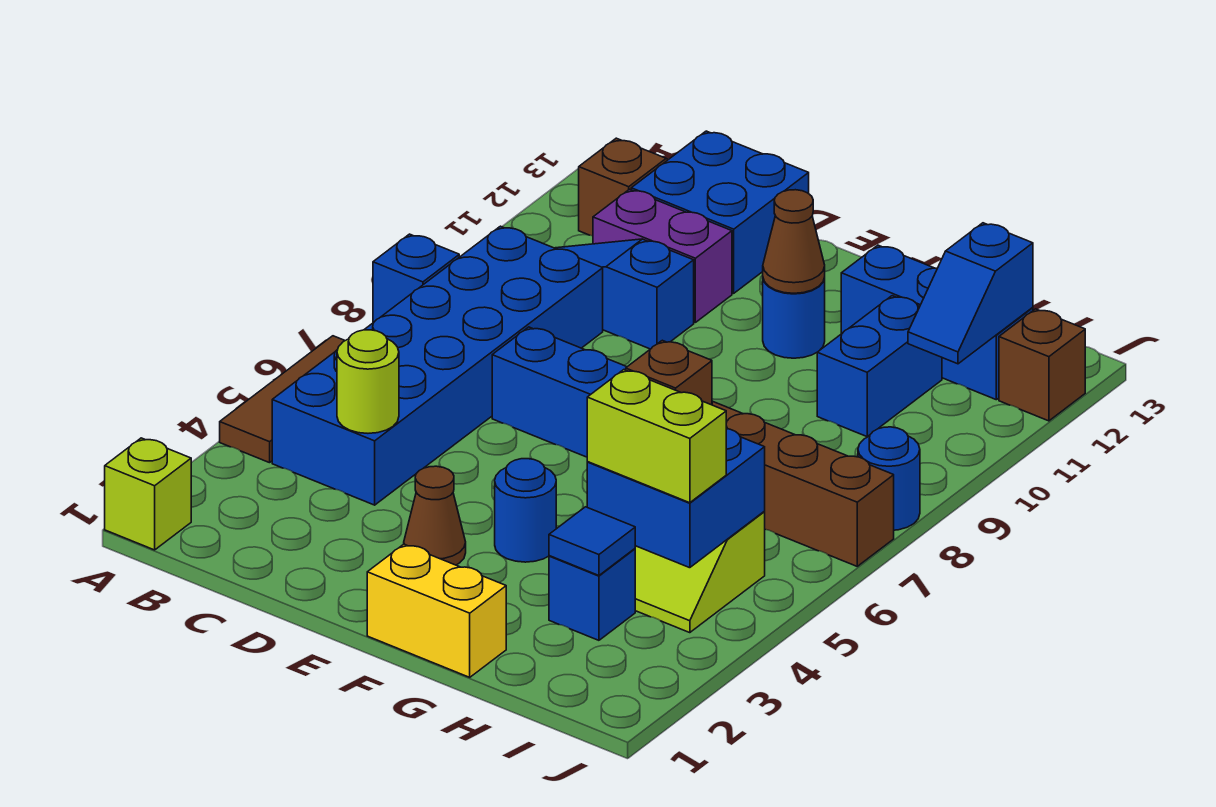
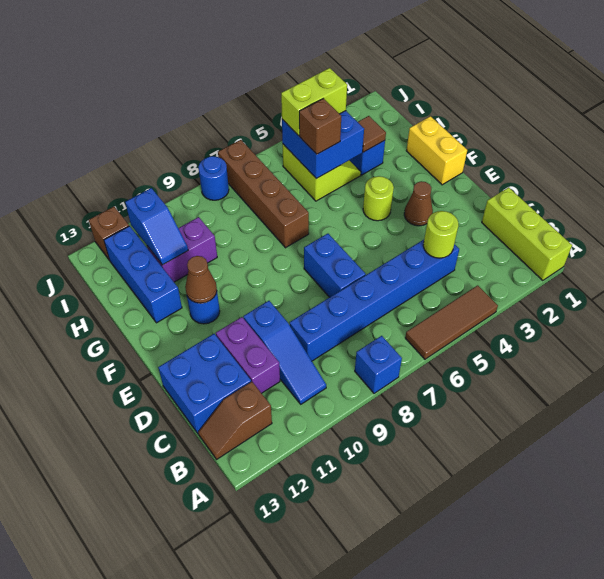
lime 1x1 brick [105,438,191,550] -> lime 1x3 brick [482,187,572,281]
blue 2x6 brick [272,226,603,505] -> blue 1x6 brick [290,240,459,361]
blue 1x1 round brick [495,459,556,562] -> lime 1x1 round brick [363,176,394,221]
blue 1x1 tile [549,507,635,575] -> brown 1x1 tile [358,116,386,152]
lime 1x2 brick [587,370,726,503] -> lime 1x2 brick turned to [281,68,347,136]
blue 1x2 brick [817,296,942,437] -> purple 1x2 brick [147,217,217,282]
blue 1x2 slope [908,223,1033,364] -> blue 1x2 slope turned to [125,188,188,265]

